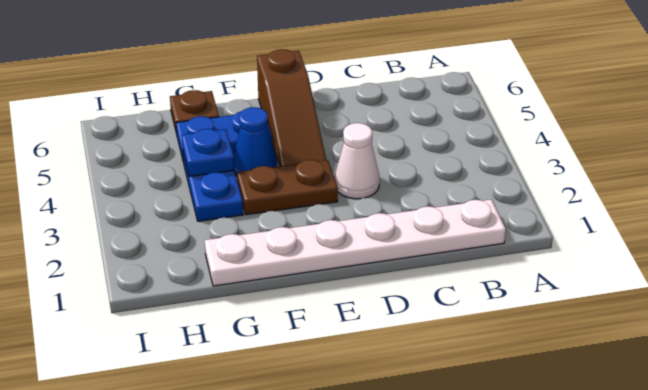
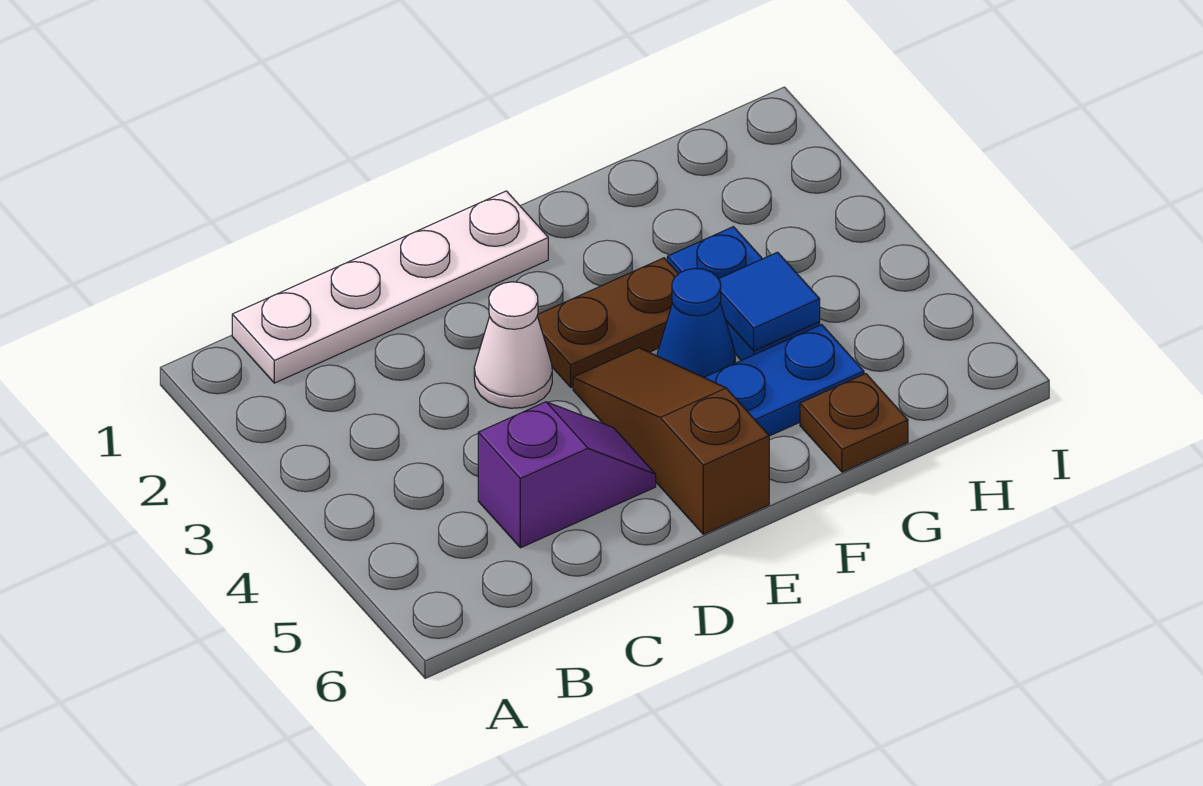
white 1x6 plate [205,199,506,286] -> white 1x4 plate [232,191,548,383]
none -> purple 1x2 slope [478,402,656,548]
blue 1x1 plate [182,129,234,177] -> blue 1x1 tile [719,252,820,351]

